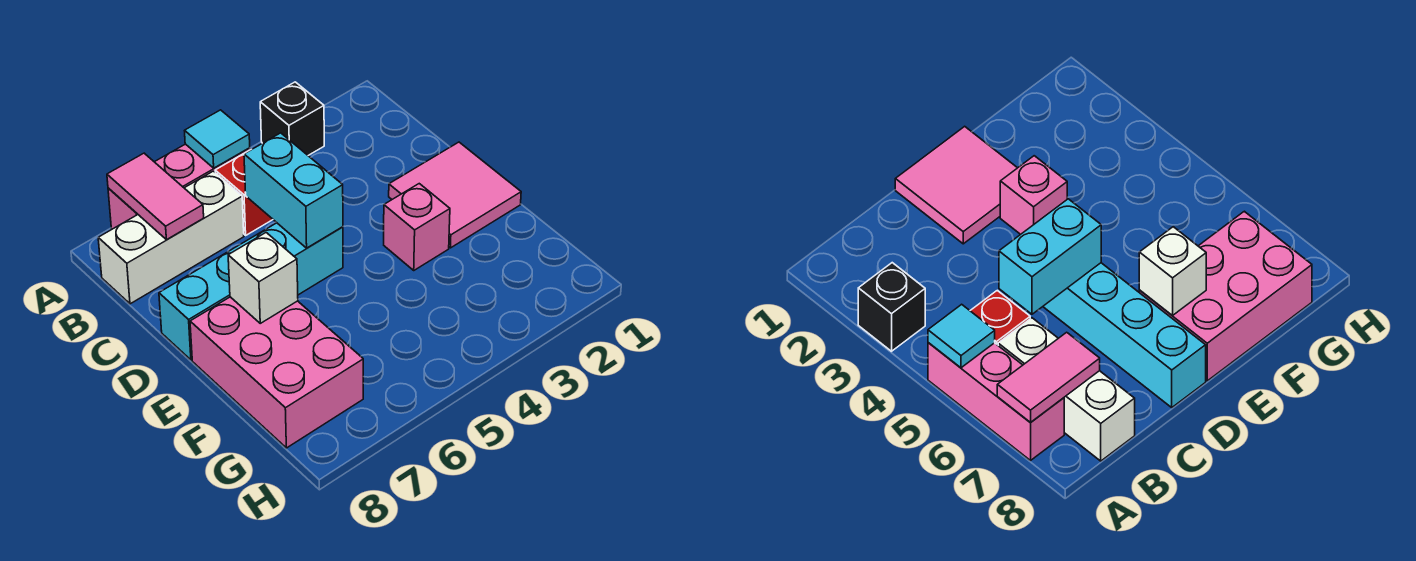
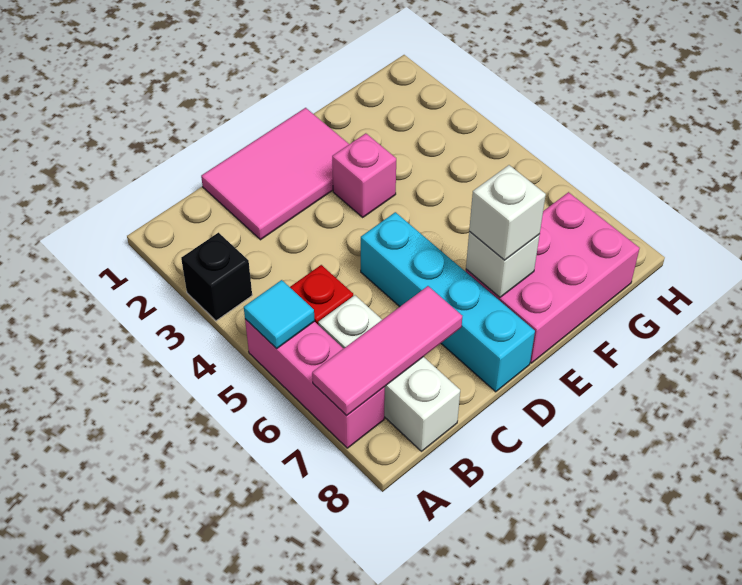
pink 1x2 tile [107,153,204,240] -> pink 1x3 tile [312,286,462,416]
cyan 1x2 brick [244,133,343,248] -> none
pink 2x2 tile [389,142,521,248] -> pink 2x3 tile [201,108,349,240]
none -> white 1x1 brick [469,165,546,260]

